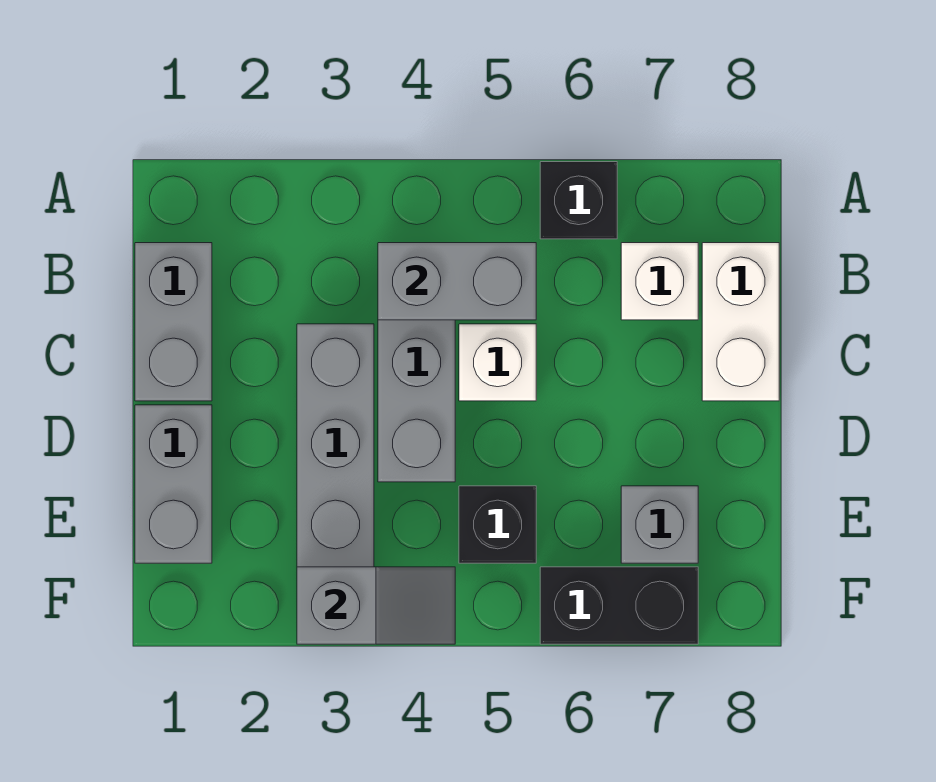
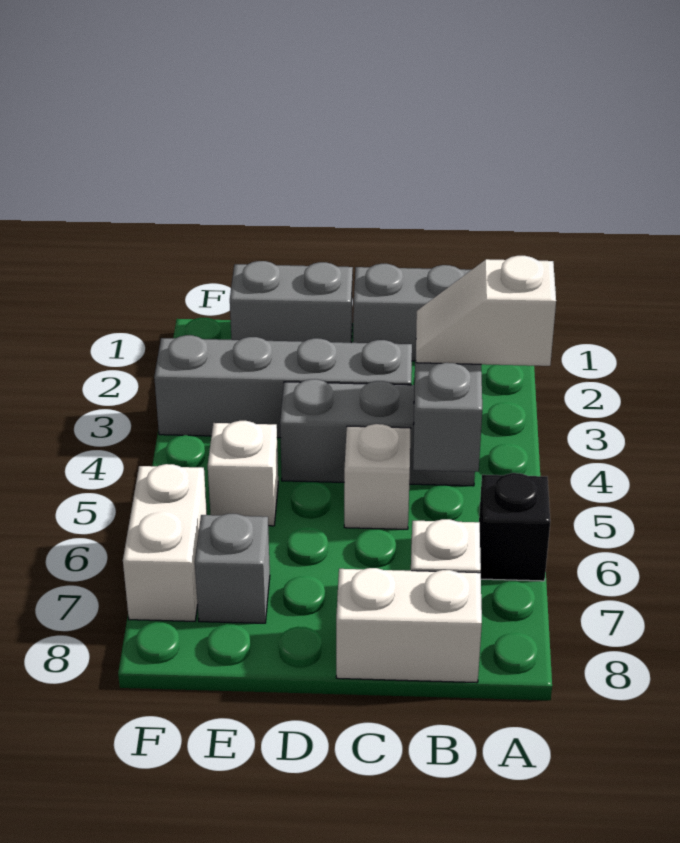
none -> white 1x2 slope [416,256,556,366]
black 1x1 brick [459,486,536,563] -> white 1x1 brick [208,421,278,526]
grey 1x2 slope [297,567,455,644] -> none
black 1x2 brick [540,567,698,644] -> white 1x2 brick [123,464,207,621]

